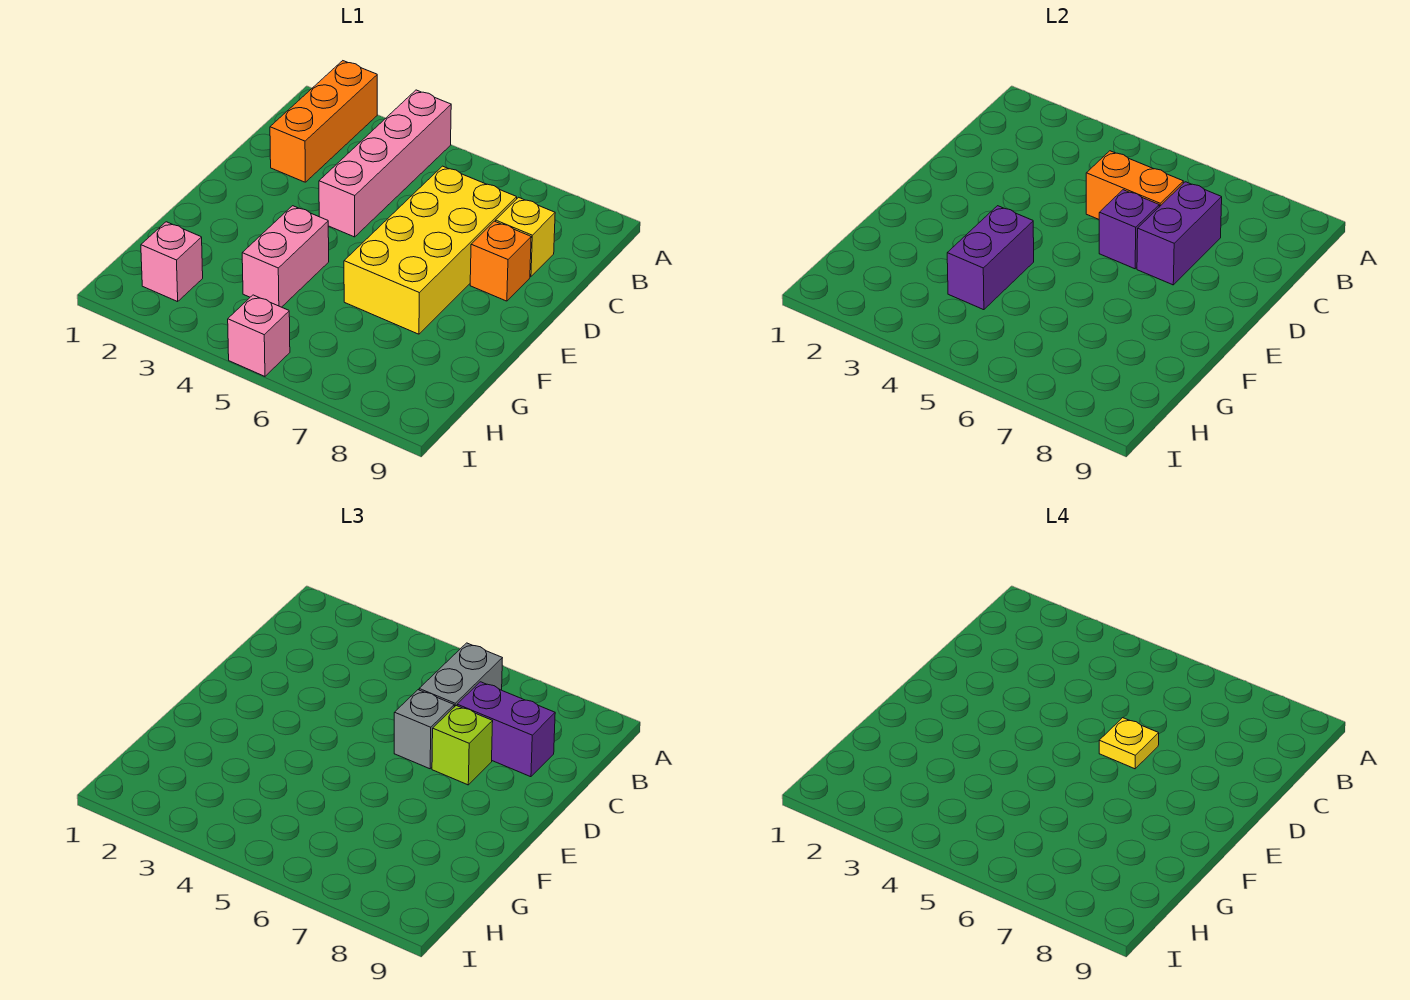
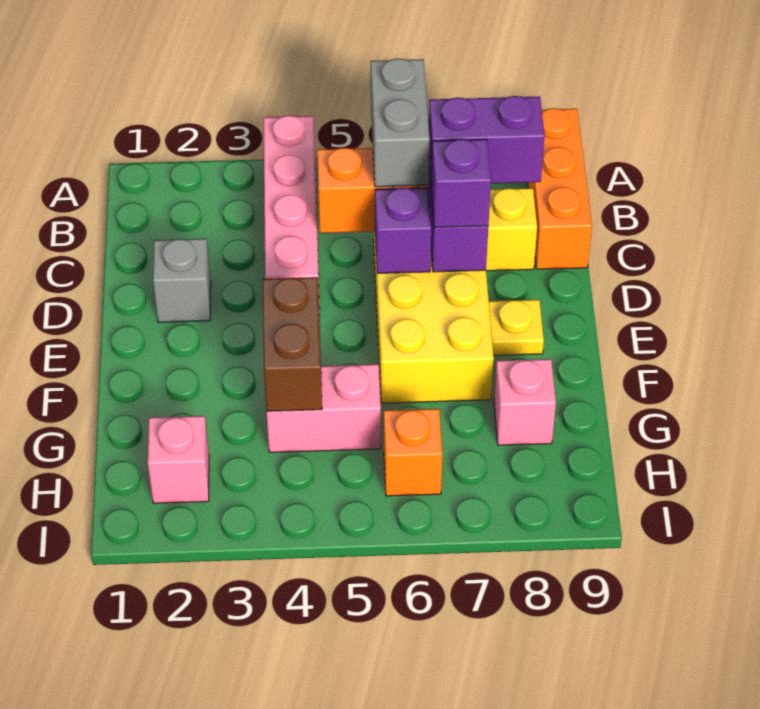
orange 1x3 brick [270,61,377,182] -> orange 1x3 brick moved to [527,108,592,269]
grey 1x1 brick [394,690,454,769] -> grey 1x1 brick moved to [153,239,211,322]
yellow 1x1 plate [1099,718,1159,769] -> yellow 1x1 plate moved to [489,300,544,355]
lime 1x1 brick [432,706,493,785] -> purple 1x1 brick [431,139,491,228]
orange 1x1 brick [470,221,531,301] -> orange 1x1 brick moved to [384,409,442,496]
pink 1x2 brick [242,206,329,307] -> pink 1x2 brick turned to [267,364,381,452]
purple 1x2 brick [947,206,1034,310] -> brown 1x2 brick [263,277,322,411]
pink 1x1 brick [228,295,290,376] -> pink 1x1 brick moved to [494,359,556,445]

